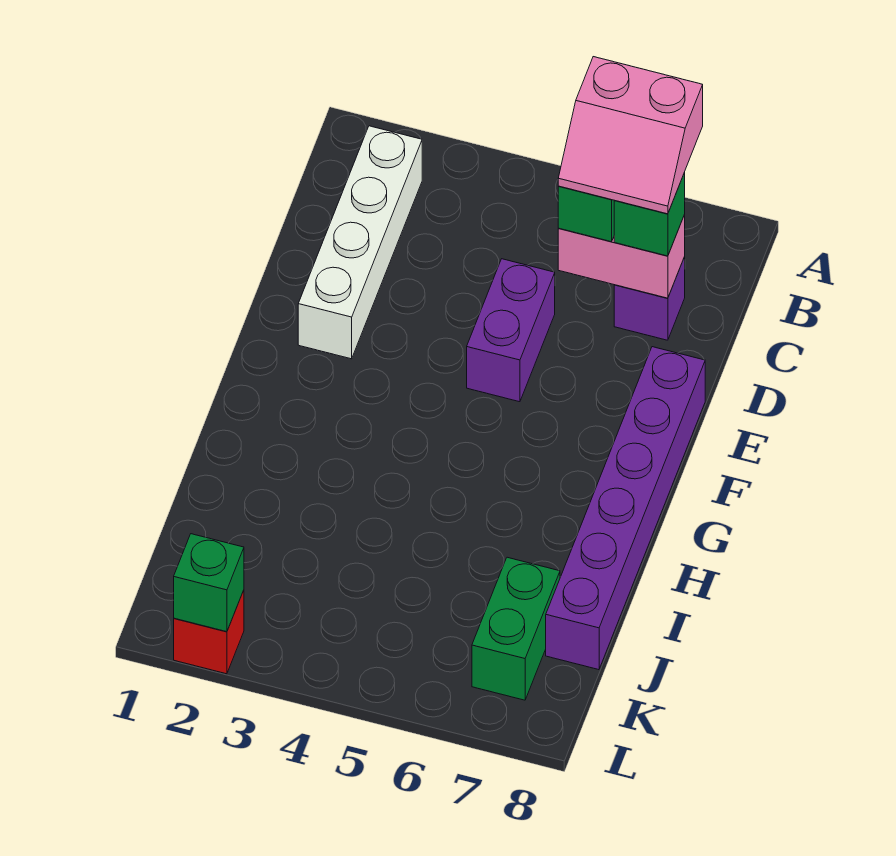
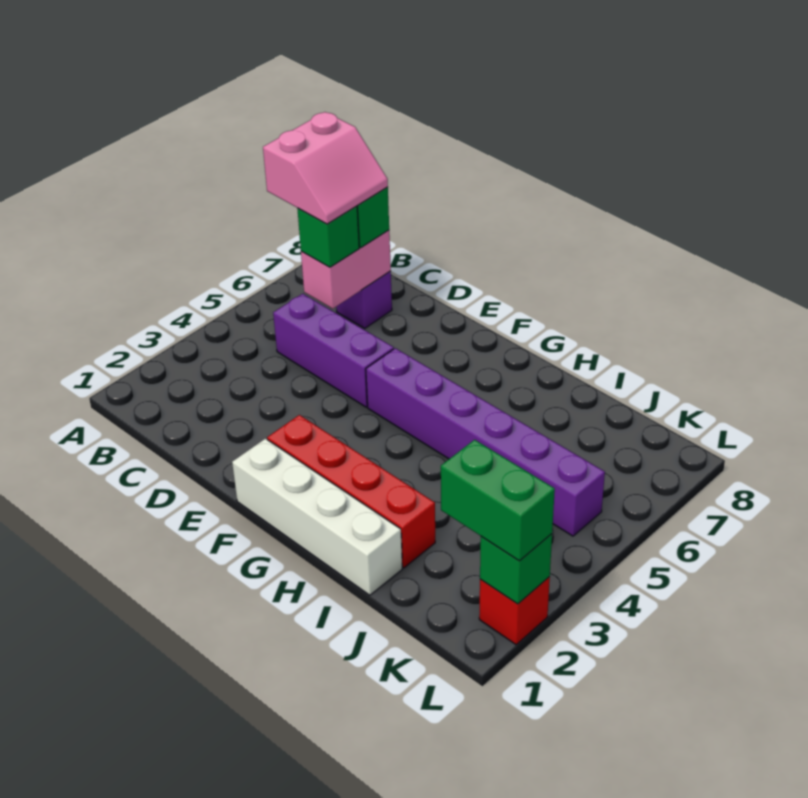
white 1x4 brick [298,126,422,359] -> white 1x4 brick moved to [232,439,402,595]
purple 1x2 brick [467,259,555,402] -> purple 1x3 brick [273,294,394,407]
purple 1x6 brick [546,347,705,670] -> purple 1x6 brick moved to [366,348,605,536]
none -> red 1x4 brick [267,415,435,568]
green 1x2 brick [472,557,560,700] -> green 1x2 brick moved to [441,440,555,561]

